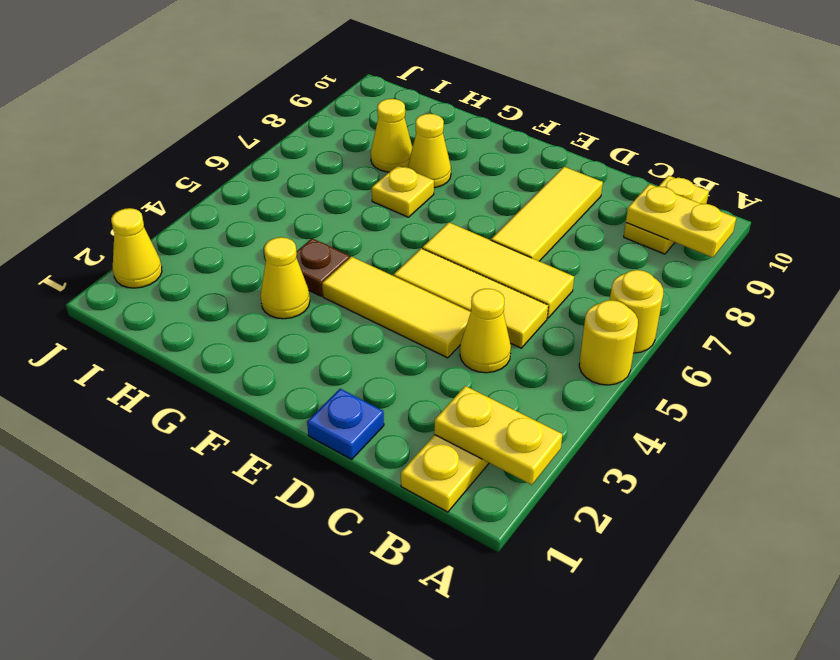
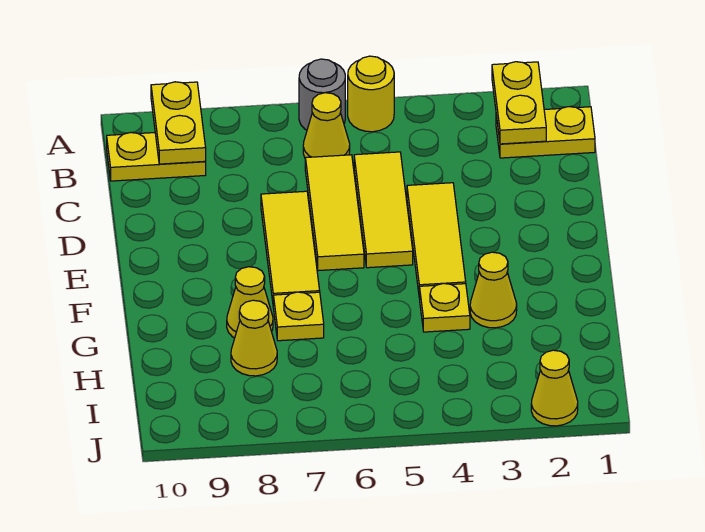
yellow 1x1 round brick [610,270,663,353] -> grey 1x1 round brick [299,59,345,130]
yellow 1x1 cone [460,289,511,373] -> yellow 1x1 cone moved to [303,93,350,158]
blue 1x1 plate [307,389,384,459] -> none
yellow 1x3 tile [491,167,603,261] -> yellow 1x3 tile turned to [261,191,320,301]
brown 1x1 plate [296,238,350,296] -> yellow 1x1 plate [420,283,470,332]

